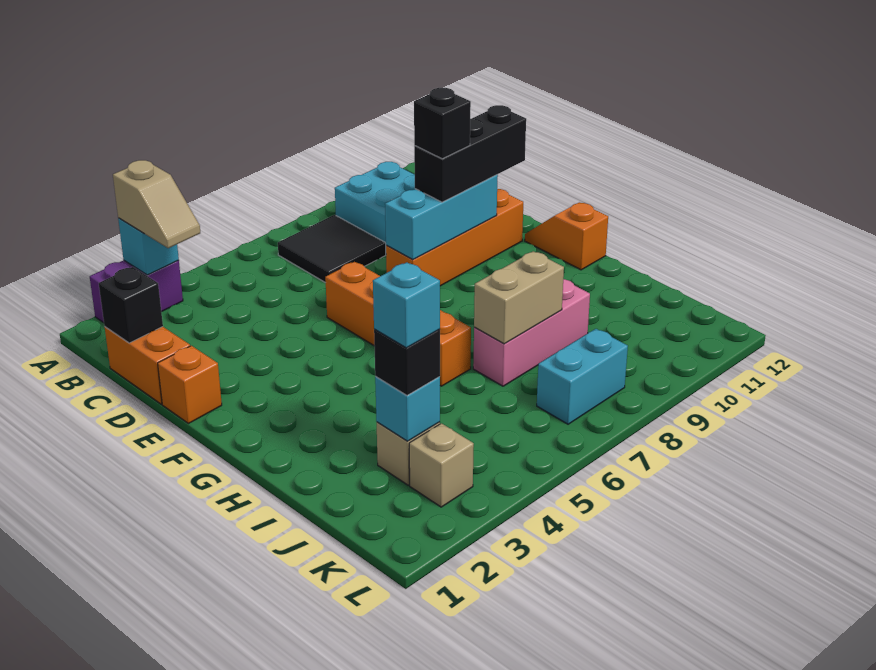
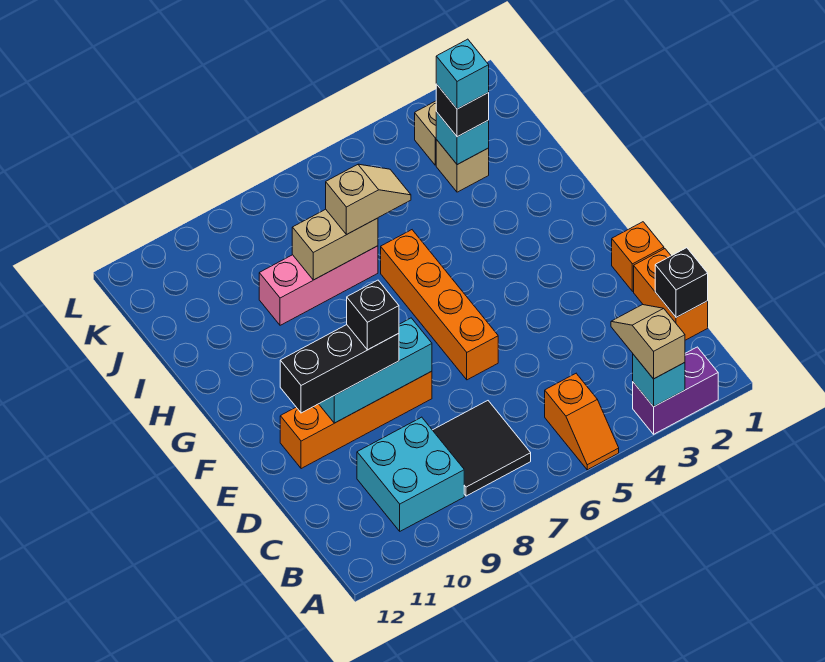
orange 1x2 slope [525,202,608,270] -> orange 1x2 slope moved to [545,374,619,470]
none -> tan 1x2 slope [326,164,411,234]
cyan 1x2 brick [537,329,628,424] -> none

